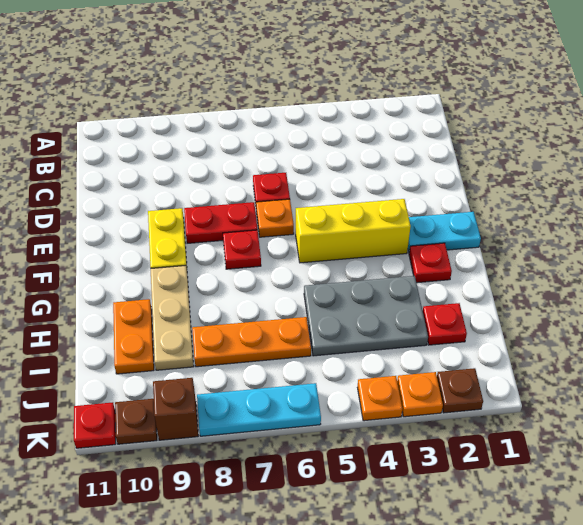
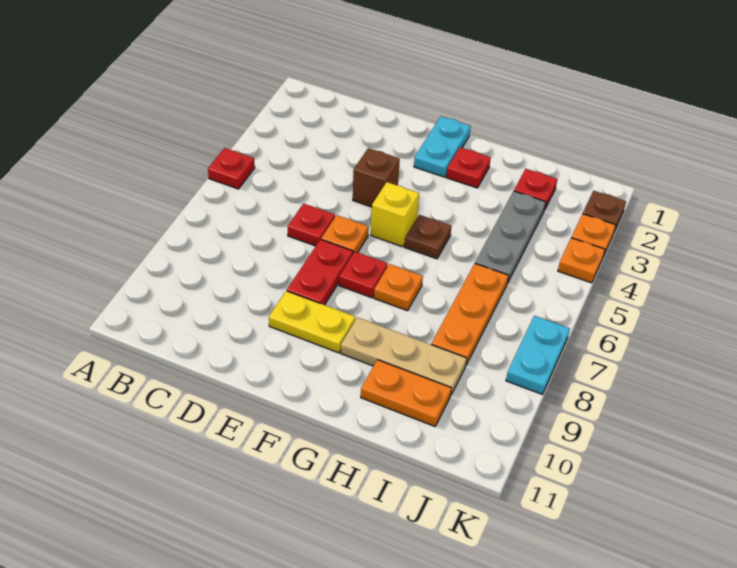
yellow 1x3 brick [296,199,411,263] -> yellow 1x1 brick [371,182,419,247]
none -> orange 1x1 plate [374,264,423,311]
grey 2x3 plate [304,276,428,356] -> grey 1x3 plate [475,191,546,283]
cyan 1x3 plate [197,383,321,436] -> cyan 1x2 plate [506,316,570,394]
brown 1x1 brick [153,378,198,440] -> brown 1x1 brick moved to [353,148,400,207]
brown 1x1 plate [115,399,157,444] -> brown 1x1 plate moved to [405,215,452,259]
red 1x1 plate [74,402,116,448] -> red 1x1 plate moved to [208,148,255,189]

